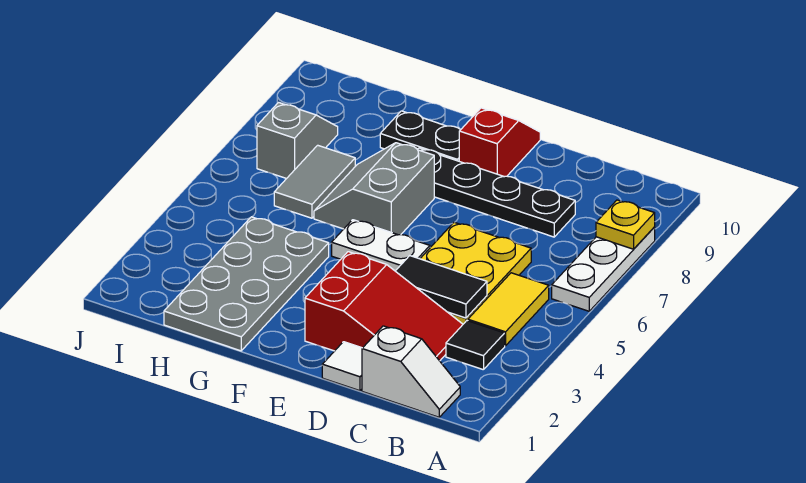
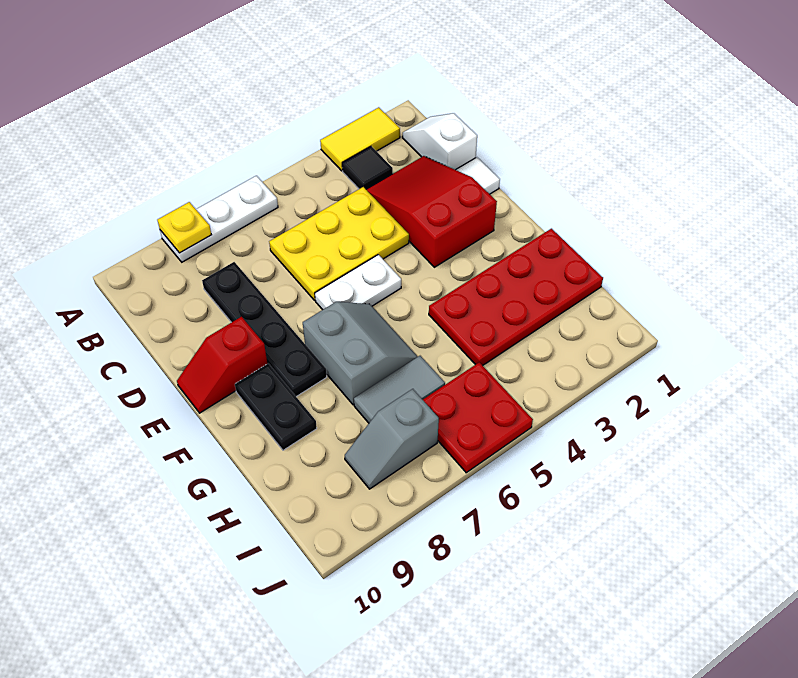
yellow 1x2 tile [468,273,549,346] -> yellow 1x2 tile moved to [320,107,400,171]
black 1x2 tile [396,256,487,318] -> none
white 1x2 plate [332,220,430,271] -> white 1x2 plate turned to [315,255,401,310]
grey 2x2 slope [314,143,434,235] -> grey 2x2 slope turned to [303,302,418,405]
grey 2x4 plate [164,217,329,351] -> red 2x4 plate [429,229,603,365]
none -> red 2x2 plate [423,362,533,473]

